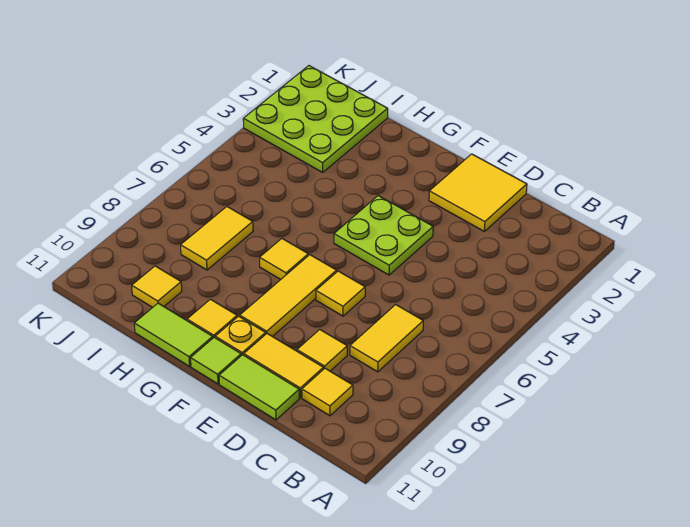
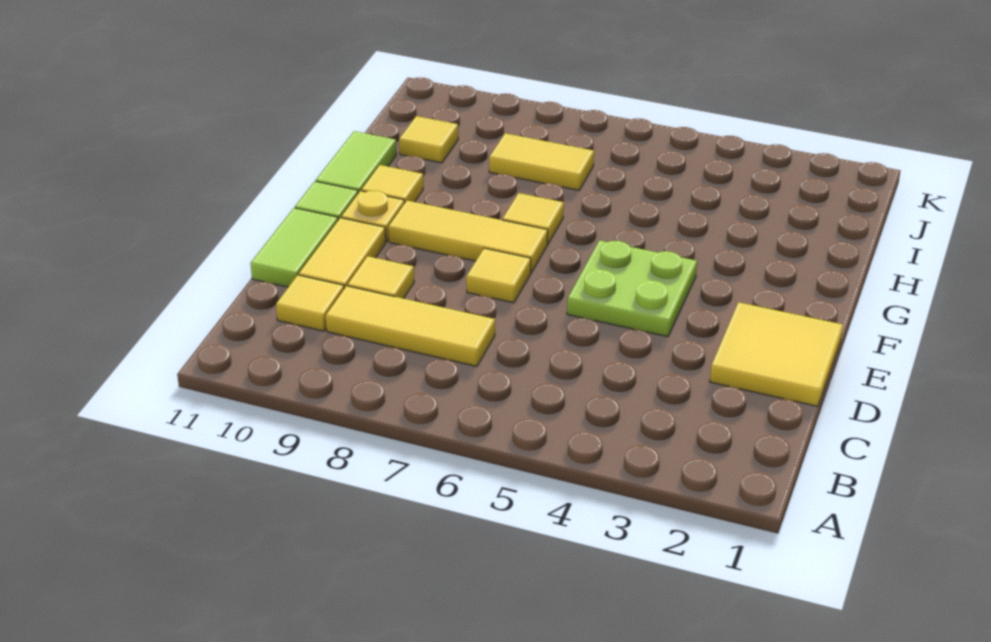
yellow 1x2 tile [350,305,423,372] -> yellow 1x3 tile [326,286,495,366]
lime 3x3 plate [243,66,388,172] -> none

